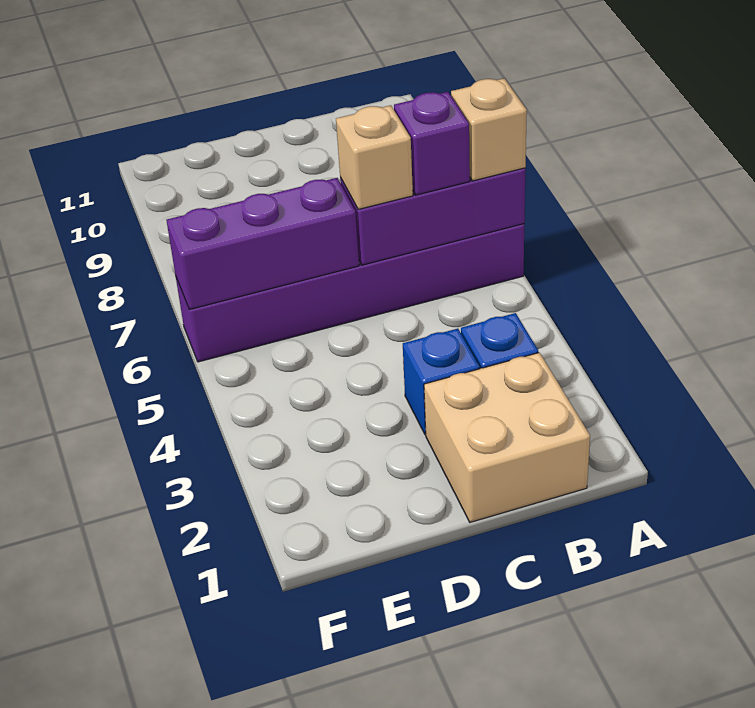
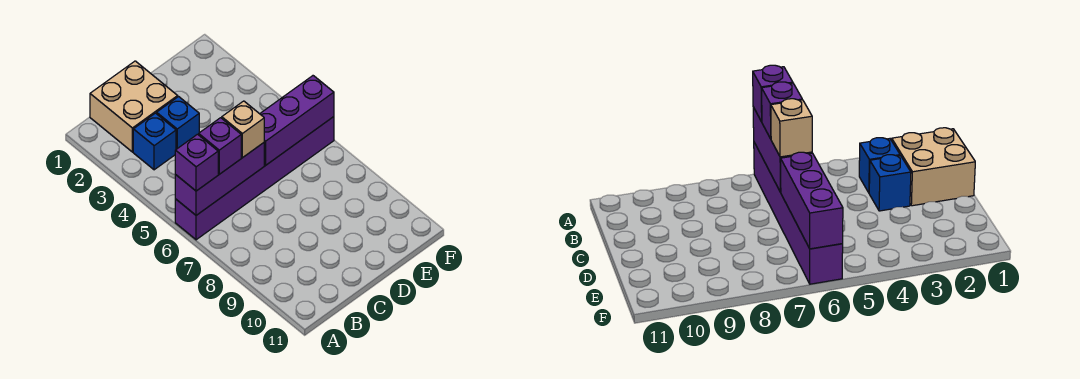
tan 1x1 brick [451,78,527,181] -> purple 1x1 brick [175,134,218,191]

